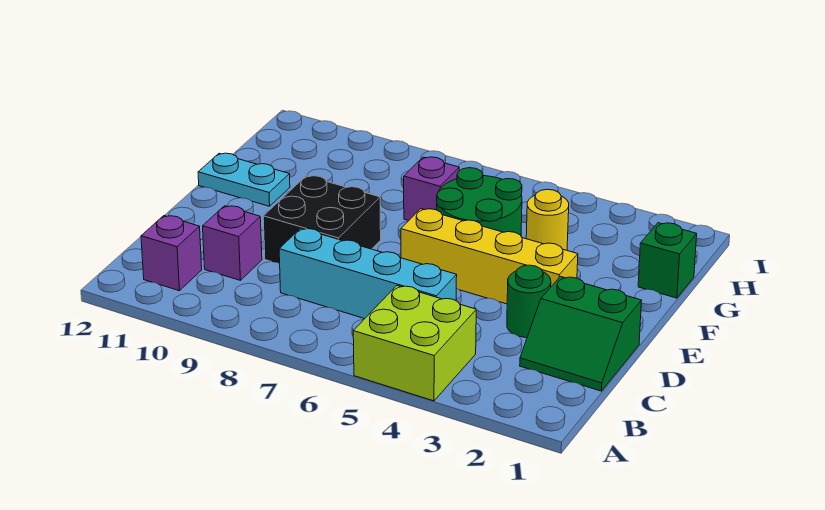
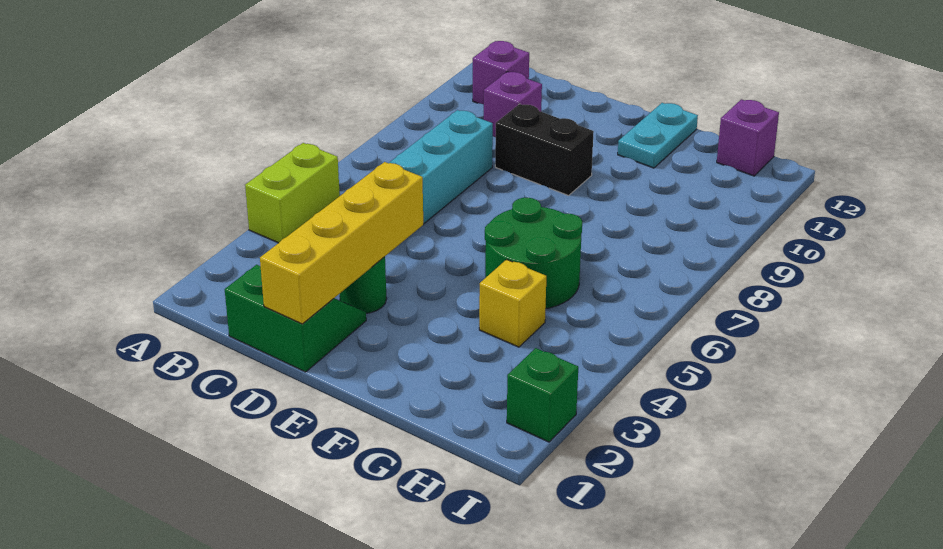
lime 2x2 brick [353,286,476,401] -> lime 1x2 brick [245,143,340,243]
green 2x2 slope [520,277,642,391] -> green 2x2 slope turned to [225,265,366,372]
black 2x2 brick [263,176,381,264] -> black 1x2 brick [495,104,594,195]
yellow 1x4 brick [401,209,578,304] -> yellow 1x4 brick moved to [260,162,423,324]
green 1x1 brick [638,223,697,298] -> green 1x1 brick moved to [507,348,578,442]
yellow 1x1 round brick [526,189,569,250] -> yellow 1x1 brick [479,259,546,347]
purple 1x1 brick [404,157,459,221] -> purple 1x1 brick moved to [717,99,779,176]

